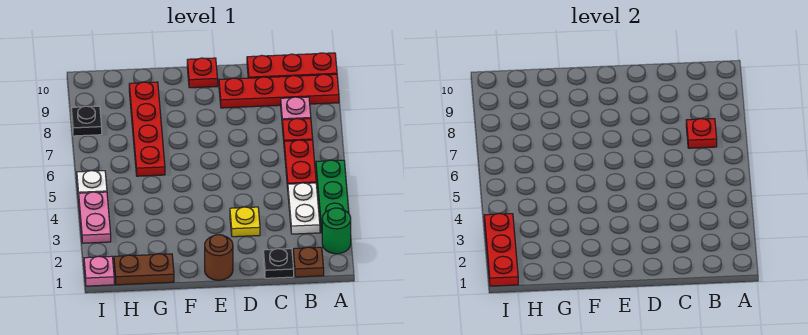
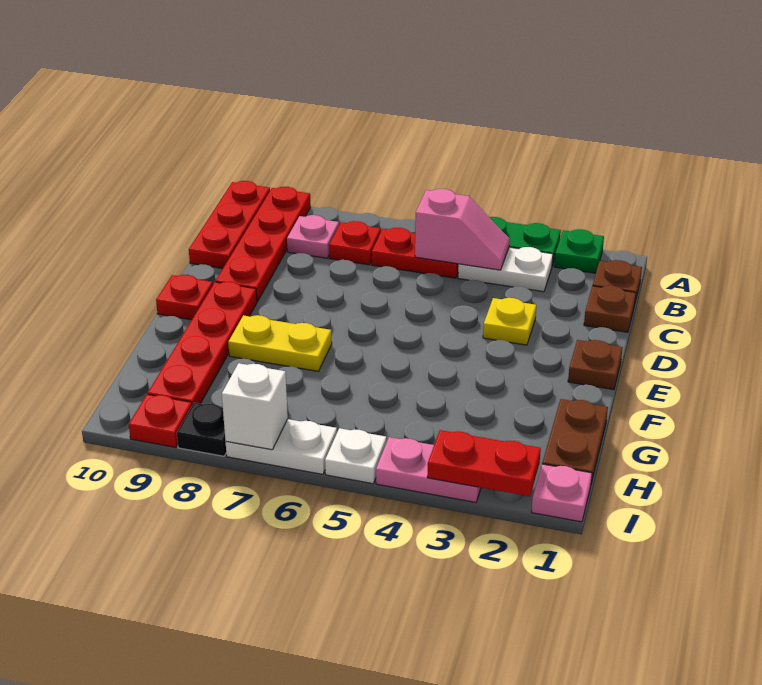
green 1x1 round brick [322,208,351,254] -> green 1x1 plate [554,229,604,273]
none -> pink 1x2 slope [415,189,510,270]
red 1x1 plate [686,119,717,148] -> red 1x1 plate moved to [129,394,192,447]
black 1x1 plate [263,249,294,278] -> brown 1x1 plate [584,286,636,332]
brown 1x1 round brick [205,235,233,280] -> brown 1x1 plate [568,340,623,390]
none -> yellow 1x2 plate [228,315,332,371]
red 1x4 plate [129,82,165,176] -> red 1x4 plate turned to [148,282,257,405]
red 1x3 plate [484,214,518,286] -> red 1x2 plate [427,430,541,496]
none -> white 1x2 plate [226,419,337,474]
none -> white 1x1 brick [222,363,288,450]

